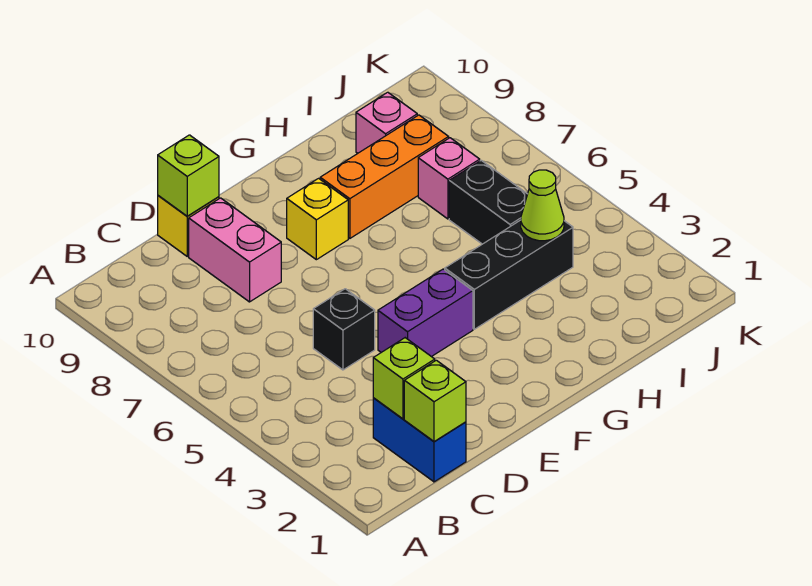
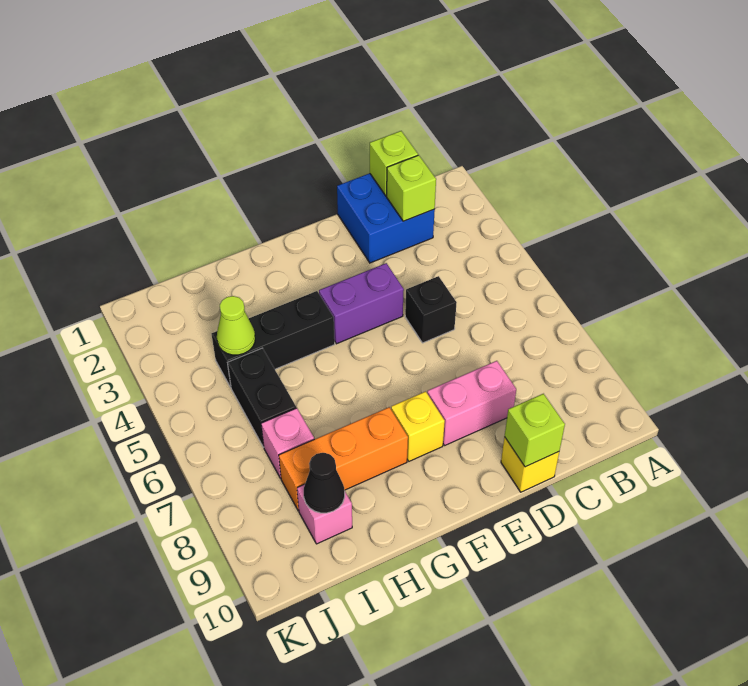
blue 1x2 brick [373,398,466,482] -> blue 2x2 brick [337,173,435,263]
pink 1x2 brick [189,198,281,302] -> pink 1x2 brick turned to [427,361,516,445]
none -> black 1x1 cone [304,453,345,513]

